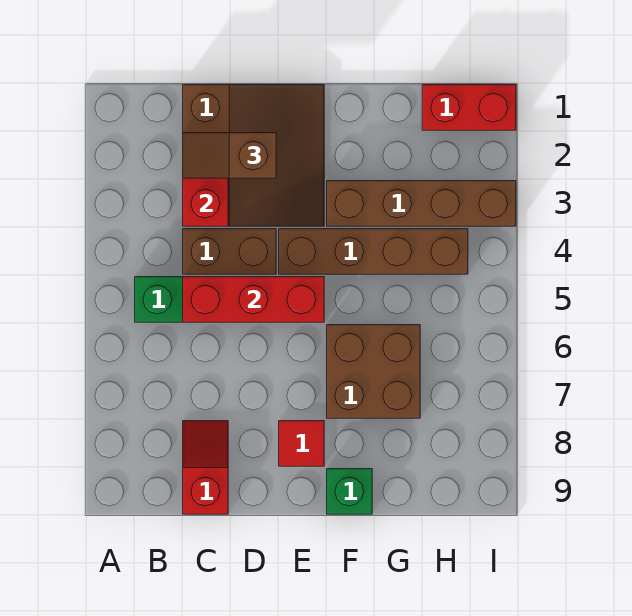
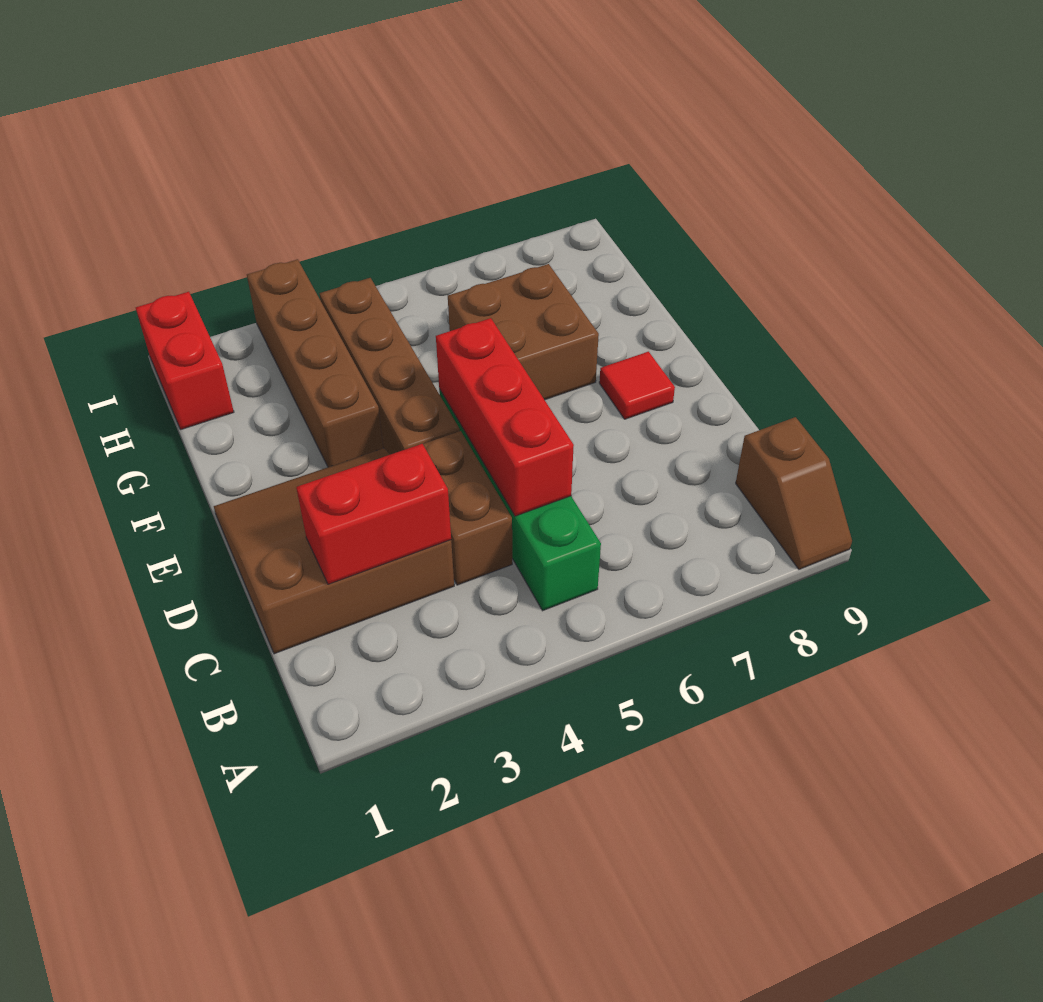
brown 1x2 slope [183,133,276,178] -> brown 1x2 slope moved to [736,417,852,569]
red 1x2 slope [183,421,228,514] -> none
green 1x1 brick [327,469,372,514] -> none

